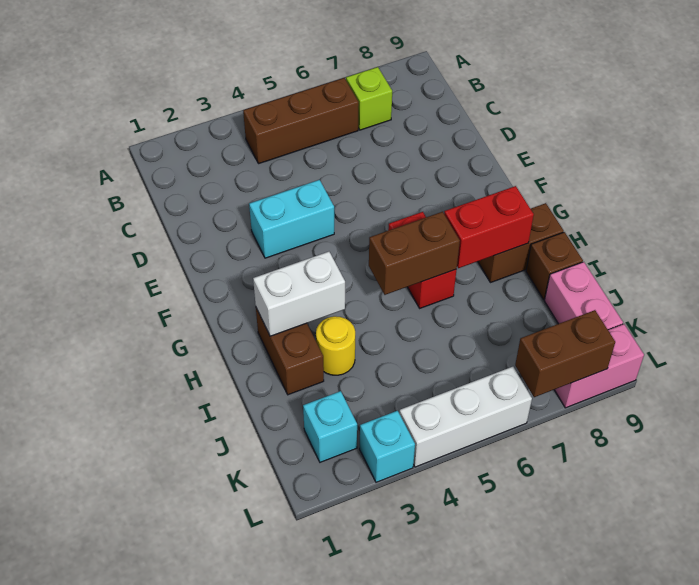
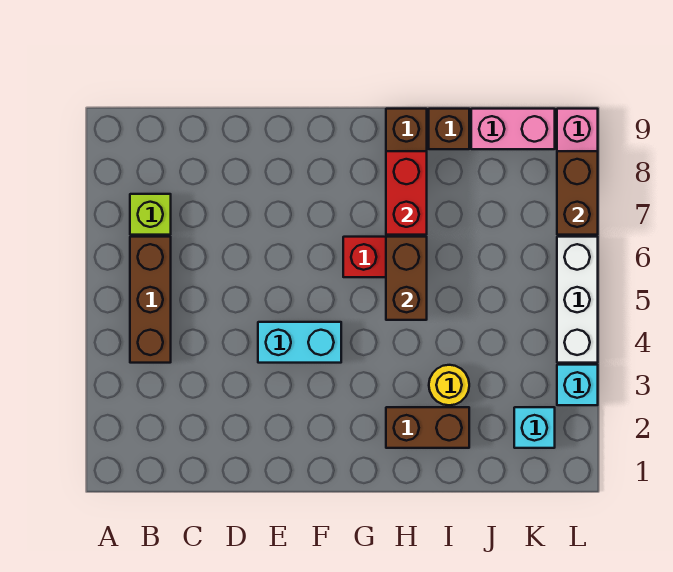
cyan 1x2 brick [249,180,334,258] -> cyan 1x2 brick turned to [258,322,341,363]
white 1x2 brick [253,252,345,336] -> none

